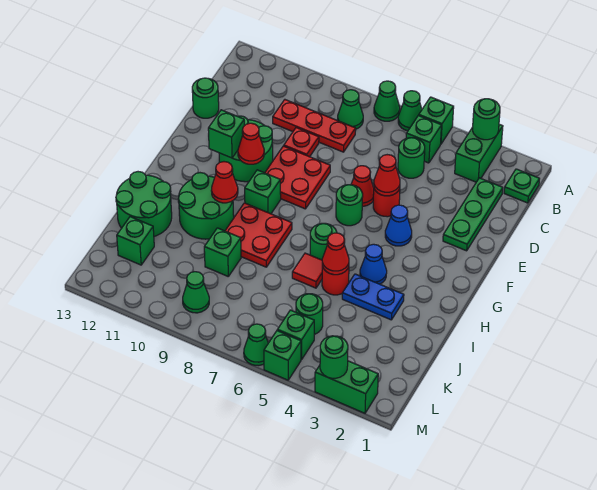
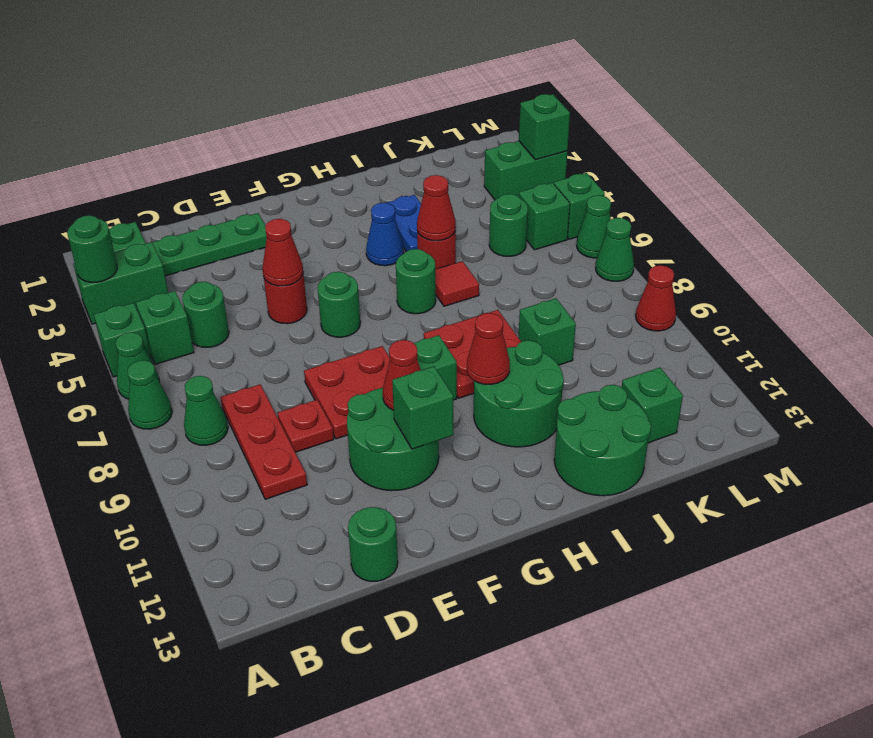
red 1x1 cone [351,166,374,206] -> red 1x1 cone moved to [636,265,676,331]
blue 1x1 cone [385,205,412,246] -> none
green 1x1 cone [183,272,209,313] -> green 1x1 cone moved to [596,218,634,281]
green 1x2 brick [315,361,378,413] -> green 1x2 brick turned to [484,141,567,200]
green 1x1 round brick [320,336,348,378] -> green 1x1 brick [519,94,570,160]

